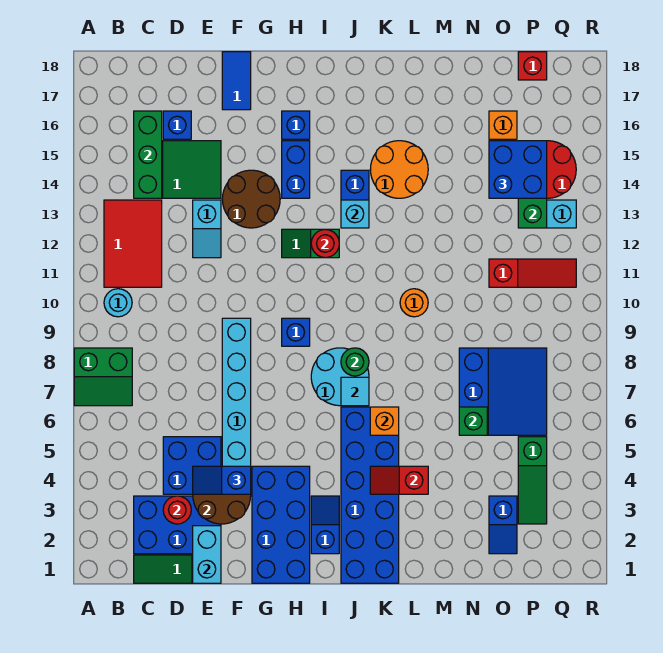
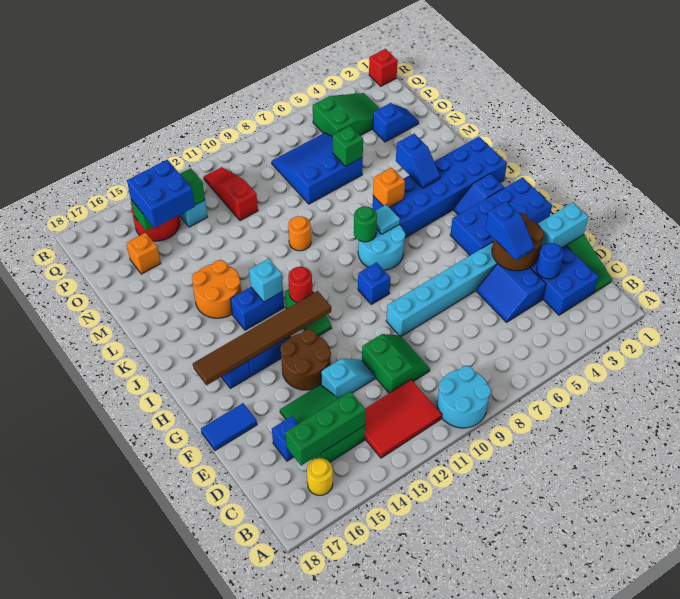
green 2x2 slope [74,348,132,406] -> green 2x2 slope moved to [362,334,430,393]
cyan 1x1 round brick [104,289,132,317] -> cyan 2x2 round brick [437,366,491,428]
none -> yellow 1x1 round brick [307,458,333,495]
red 1x1 round brick [163,496,191,524] -> blue 1x1 round brick [537,243,564,279]
blue 2x2 brick [163,437,221,494] -> blue 2x2 slope [477,264,546,322]
none -> brown 1x6 tile [193,291,331,385]
red 1x2 slope [370,466,428,494] -> blue 1x2 slope [396,134,440,188]
green 1x3 slope [518,437,547,524] -> green 2x3 slope [313,93,380,136]
red 1x1 brick [518,52,547,80] -> red 1x1 brick moved to [369,49,398,86]

